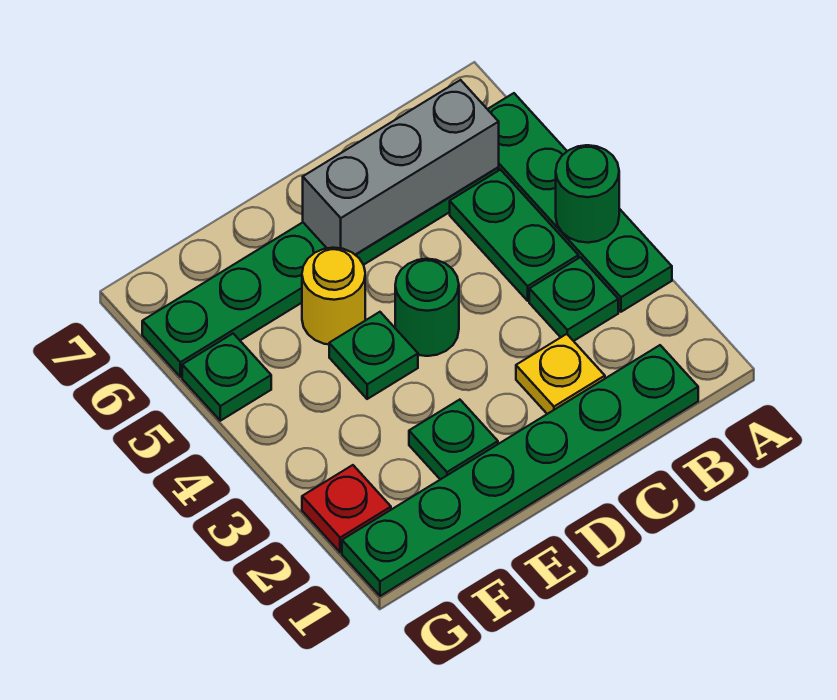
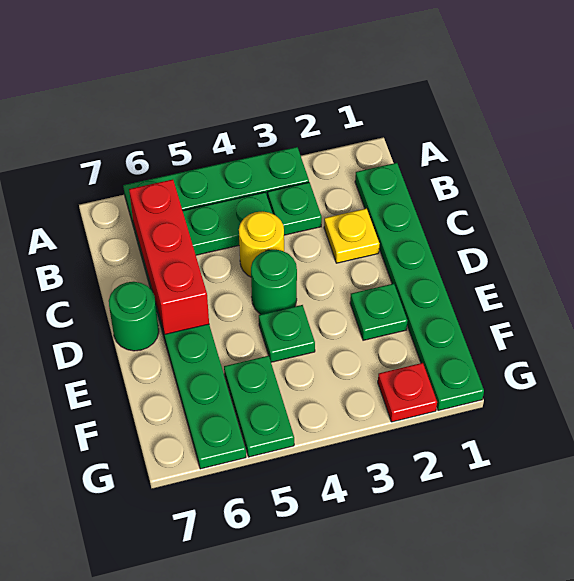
green 1x1 round brick [556,145,619,243] -> green 1x1 round brick moved to [109,282,159,351]
grey 1x3 brick [303,80,499,255] -> red 1x3 brick [129,179,209,334]
yellow 1x1 round brick [302,248,365,344] -> yellow 1x1 round brick moved to [239,211,284,277]
green 1x1 plate [182,334,271,421] -> green 1x2 plate [224,356,294,457]

